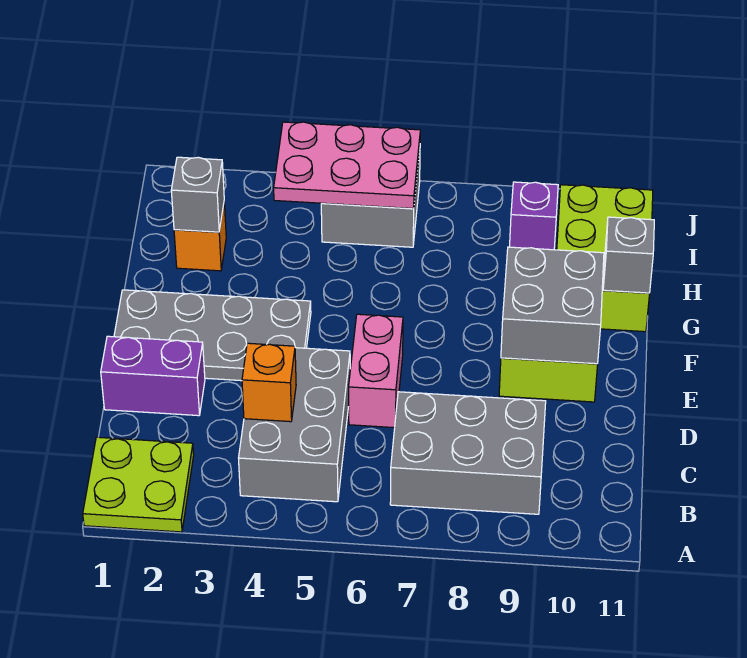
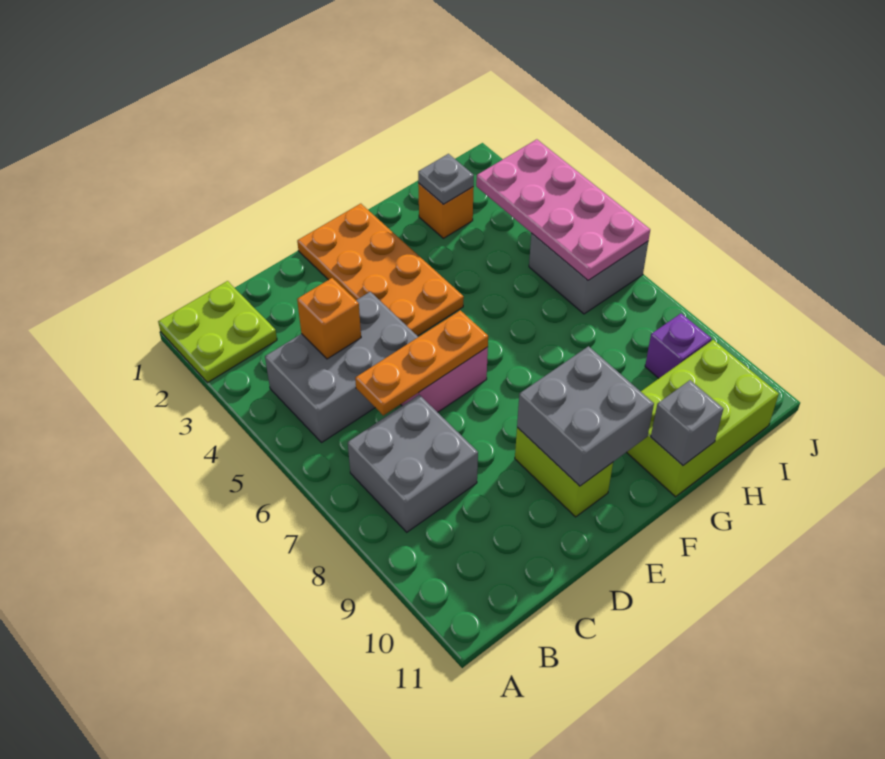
grey 2x3 brick [390,392,546,514] -> grey 2x2 brick [348,395,478,532]
none -> orange 1x3 plate [355,310,488,415]
purple 1x2 brick [101,336,205,416] -> none
grey 2x4 plate [114,290,311,381] -> orange 2x4 plate [297,204,464,336]
grey 1x1 brick [171,157,224,232] -> grey 1x1 plate [418,154,474,204]
pink 2x3 plate [274,122,420,209] -> pink 2x4 plate [476,139,650,280]

